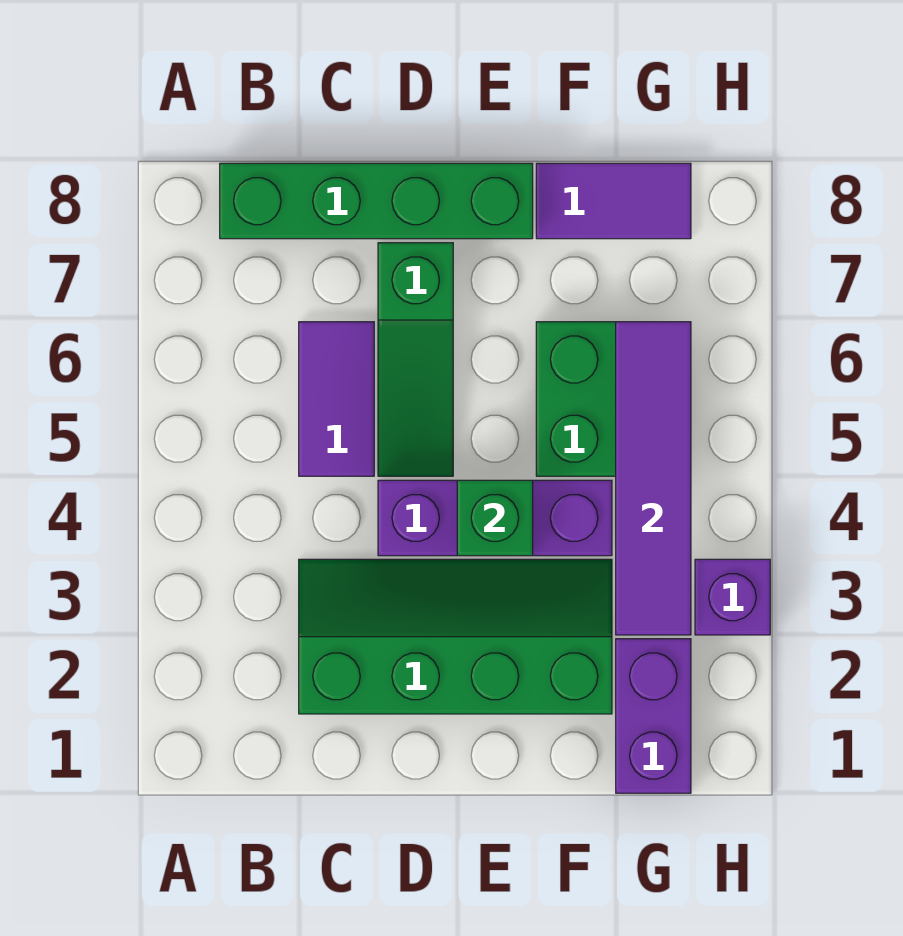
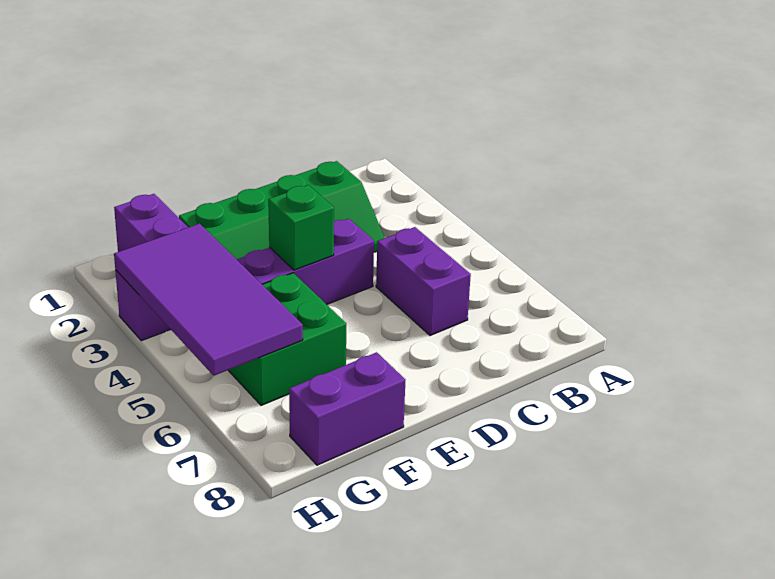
green 1x4 brick [220,163,533,239] -> none
purple 1x2 tile [299,322,374,476] -> purple 1x2 brick [376,227,471,336]
green 1x3 slope [378,243,453,476] -> none
purple 1x2 tile [536,163,691,239] -> purple 1x2 brick [289,352,405,465]
purple 1x4 tile [616,322,691,635] -> purple 2x4 tile [114,224,303,376]

